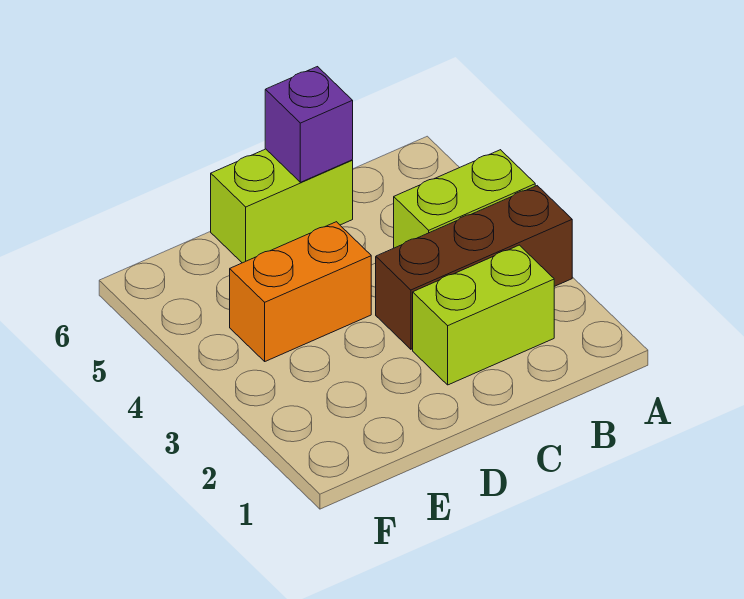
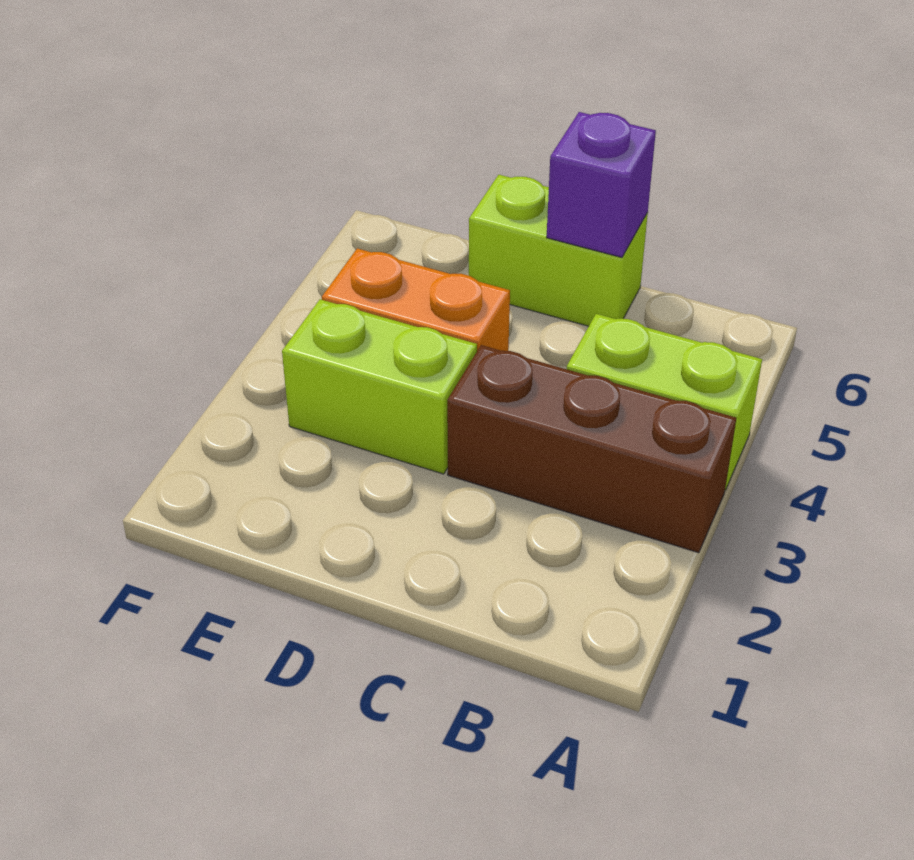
lime 1x2 brick [413,245,554,385] -> lime 1x2 brick moved to [282,299,477,474]

